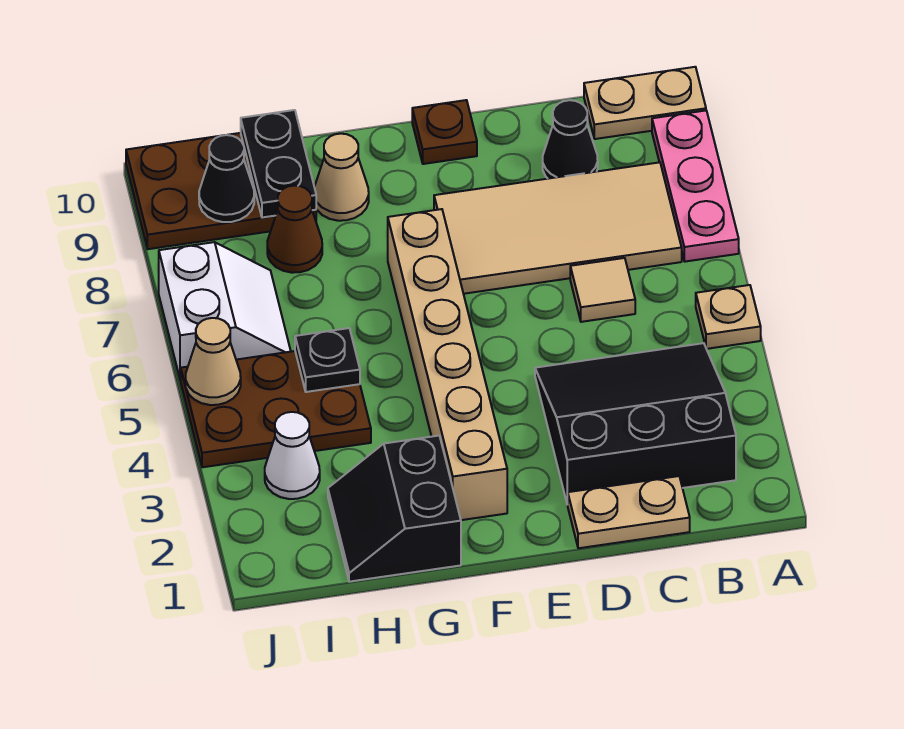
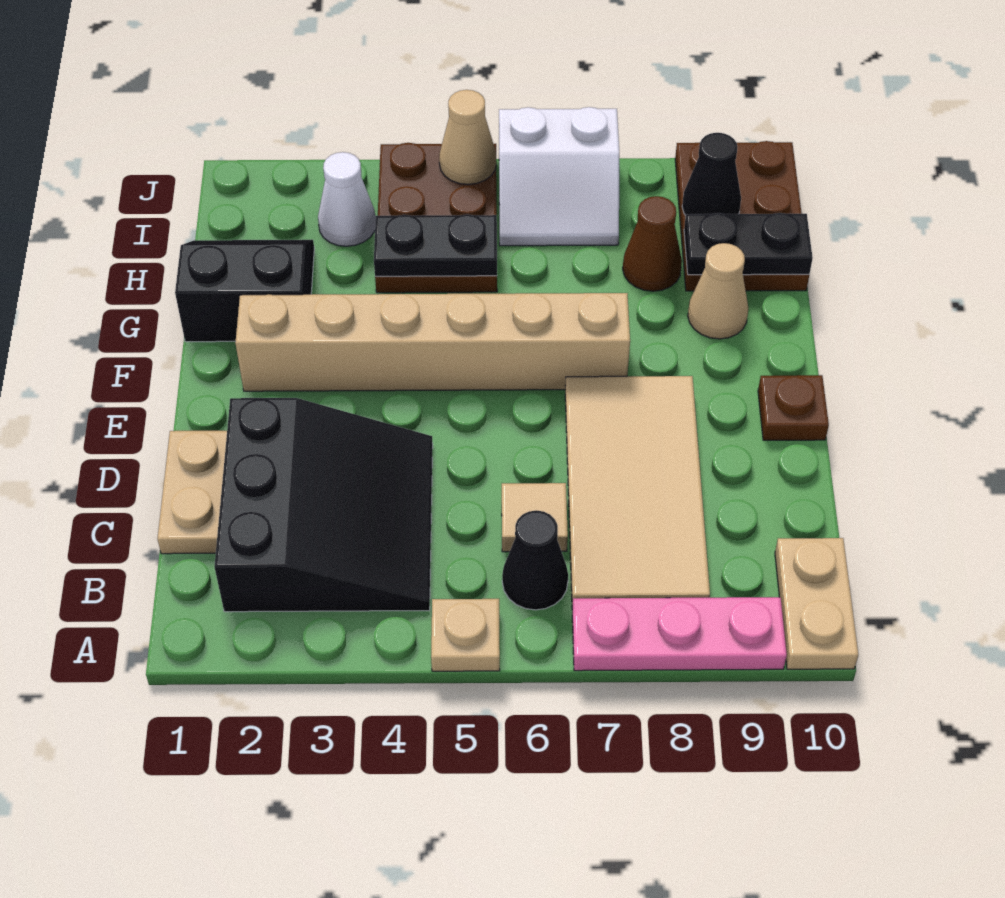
black 1x1 cone [543,100,598,179] -> black 1x1 cone moved to [502,510,568,610]
black 1x1 plate [295,328,360,392] -> black 1x2 plate [374,214,497,276]

